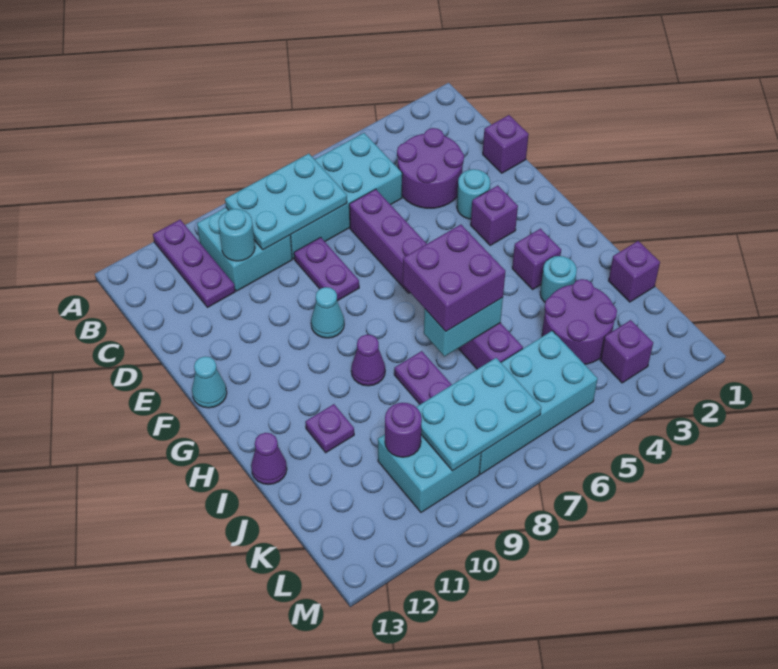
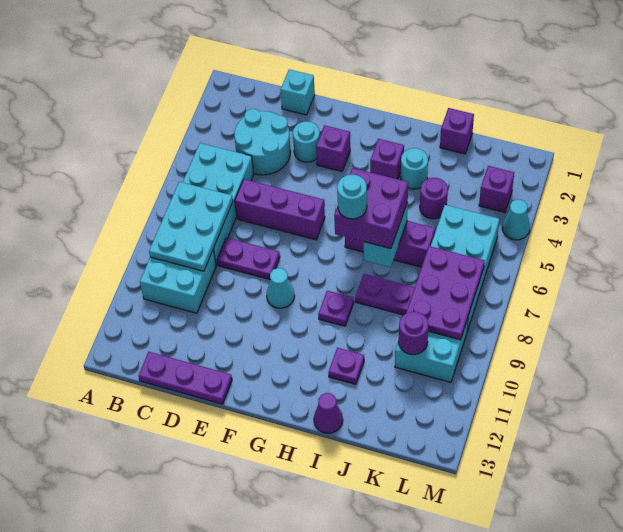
purple 1x3 plate [153,220,235,307] -> purple 1x3 plate moved to [139,352,232,404]
purple 2x2 round brick [397,128,464,208] -> cyan 2x2 round brick [234,109,291,175]
cyan 1x1 round brick [218,209,255,261] -> cyan 1x1 round brick moved to [337,175,367,219]
purple 1x1 brick [483,115,529,173] -> cyan 1x1 brick [280,69,315,115]
cyan 1x1 cone [192,356,227,408] -> cyan 1x1 cone moved to [502,200,530,240]
purple 1x1 cone [351,335,385,386] -> purple 1x1 plate [318,291,354,326]
purple 2x2 round brick [542,279,617,364] -> purple 1x1 round brick [420,178,448,219]
cyan 2x3 plate [416,358,541,471] -> purple 2x3 plate [406,246,485,340]

